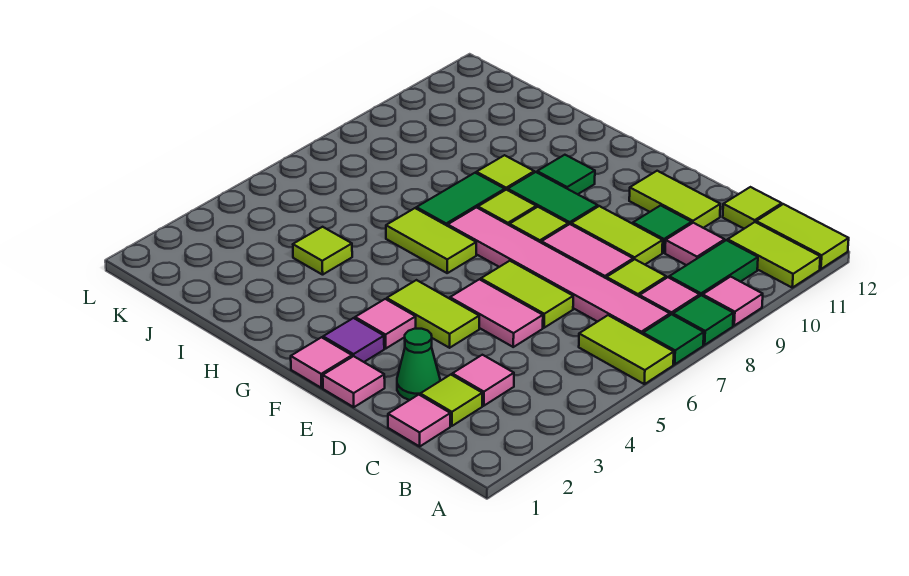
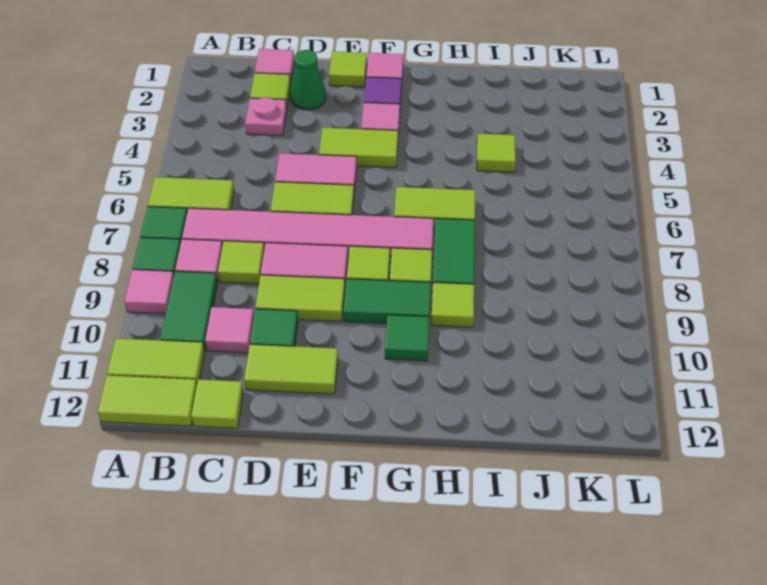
pink 1x1 tile [452,355,514,406] -> pink 1x1 plate [245,97,287,136]
pink 1x1 tile [323,356,385,407] -> lime 1x1 tile [329,51,367,87]

